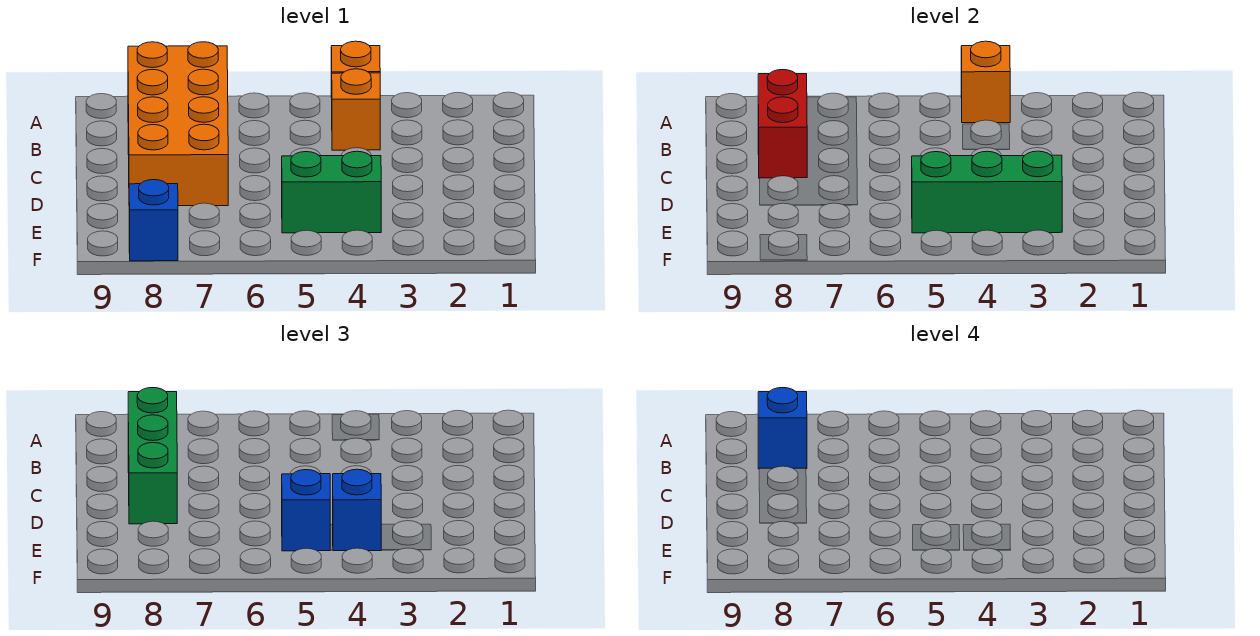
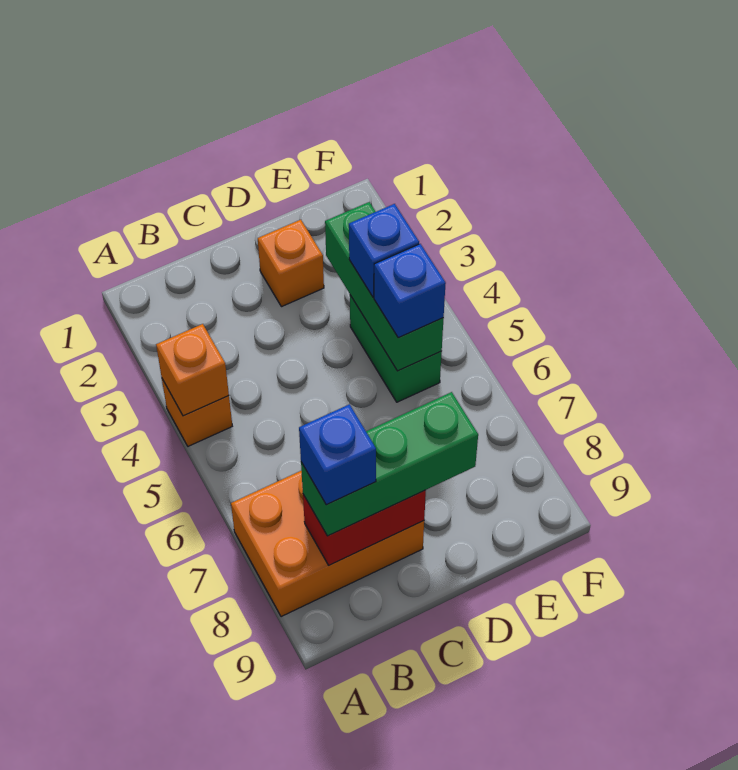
orange 2x4 brick [128,42,228,206] -> orange 2x3 brick [231,471,424,617]
orange 1x1 brick [332,69,380,150] -> orange 1x1 brick moved to [258,220,324,307]
blue 1x1 brick [129,180,178,261] -> none

